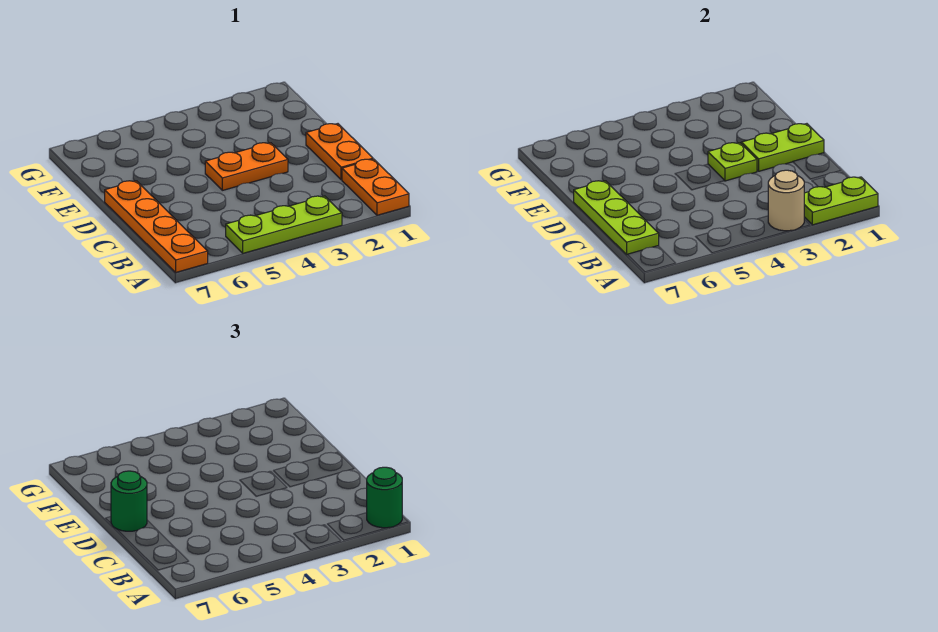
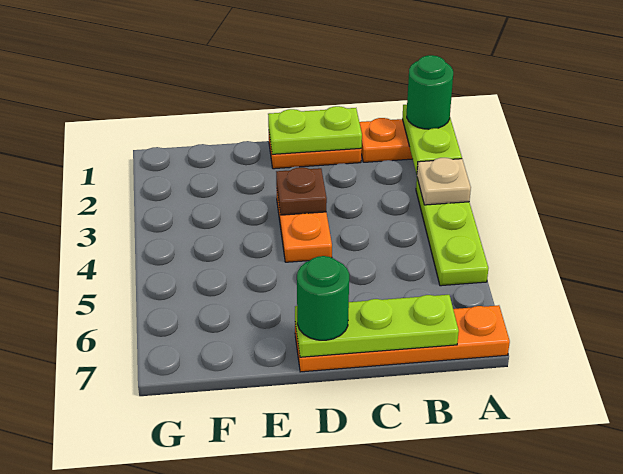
tan 1x1 round brick [768,170,804,231] -> tan 1x1 plate [417,158,471,205]
lime 1x2 plate [741,124,824,171] -> lime 1x2 plate turned to [268,106,362,154]
lime 1x1 plate [708,143,757,181] -> brown 1x1 plate [276,167,327,215]

